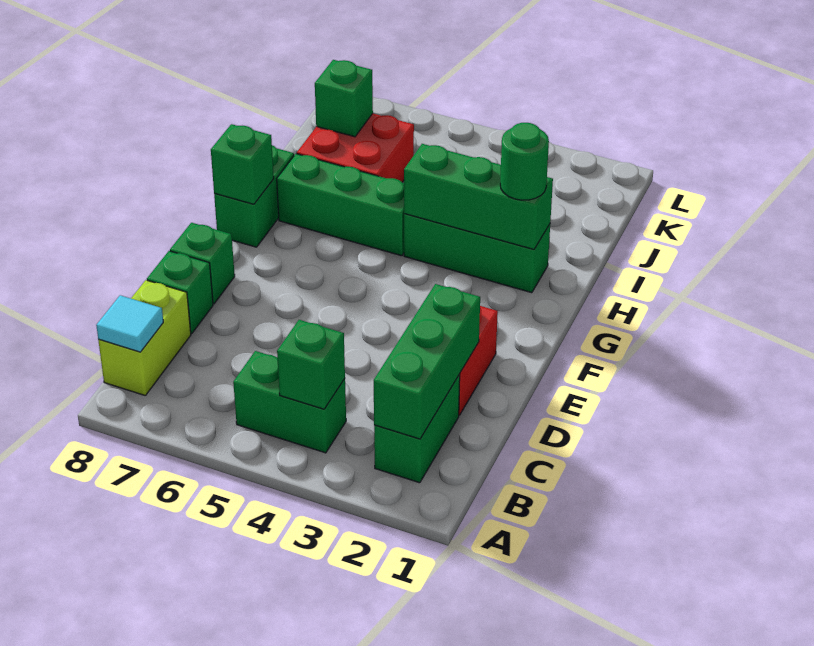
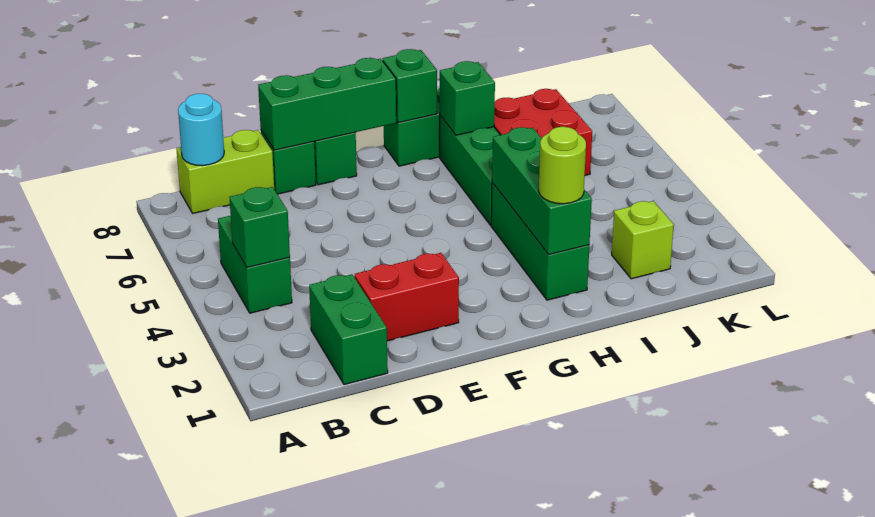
green 1x2 brick [374,374,460,483] -> green 1x2 brick turned to [309,274,388,385]
green 1x3 brick [374,284,480,439] -> green 1x3 brick moved to [258,58,397,150]
cyan 1x1 tile [96,295,163,352] -> cyan 1x1 round brick [178,94,224,166]
green 1x1 round brick [500,123,549,200] -> lime 1x1 round brick [539,127,586,204]
none -> lime 1x1 brick [612,201,674,279]
green 1x1 brick [315,60,373,137] -> green 1x1 brick moved to [440,61,495,135]

